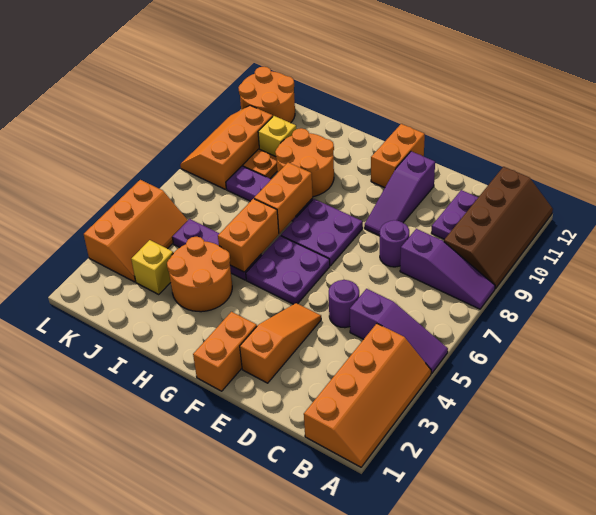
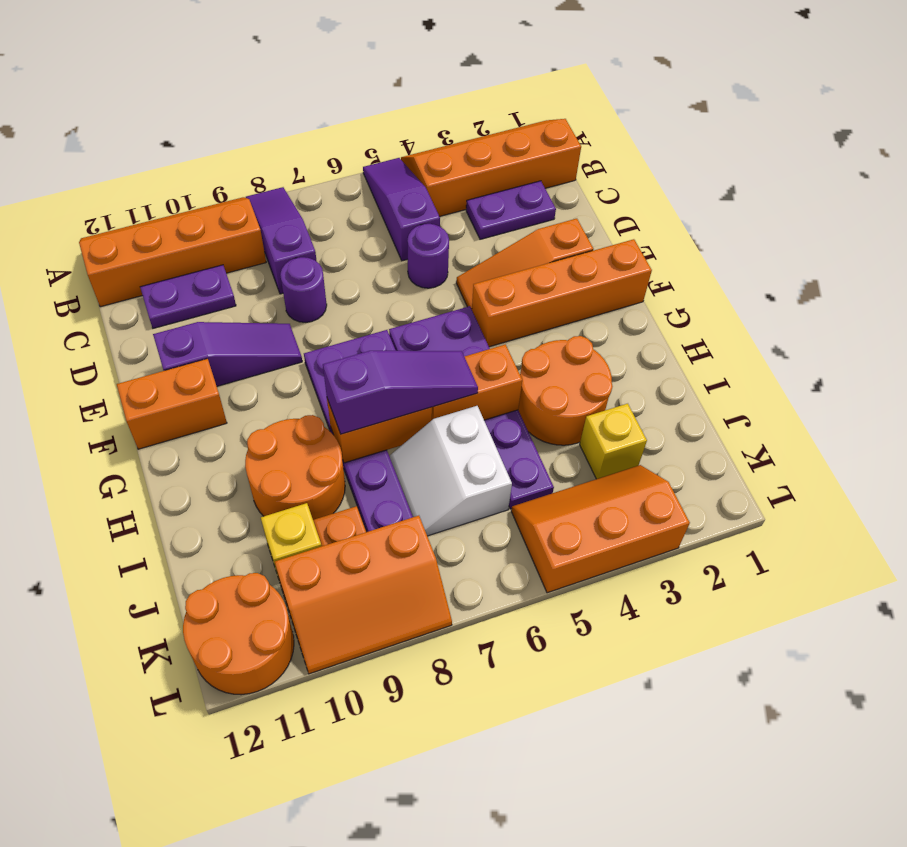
brown 2x4 slope [444,167,553,289] -> orange 2x4 slope [79,197,266,307]
none -> purple 1x2 plate [466,181,556,239]
orange 1x2 brick [193,312,257,391] -> orange 1x4 brick [472,239,652,347]
none -> purple 1x3 slope [323,351,478,434]
none -> white 2x2 slope [390,406,512,536]

